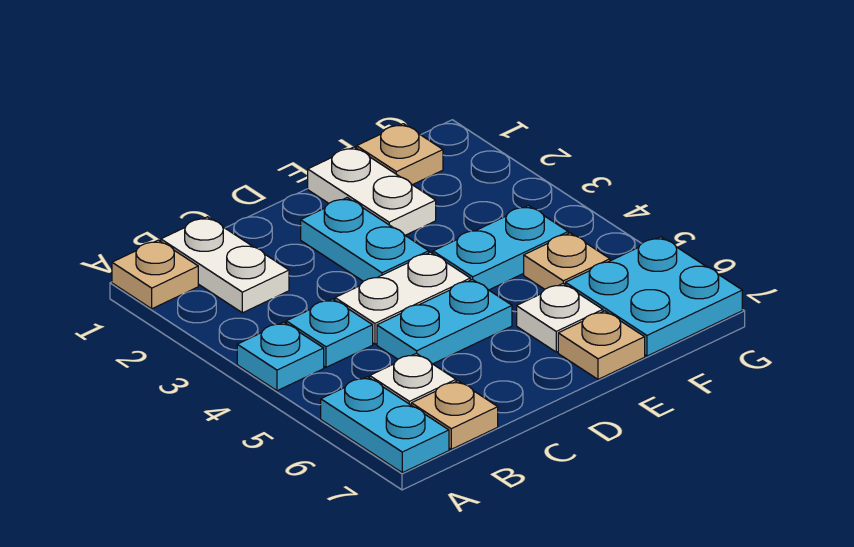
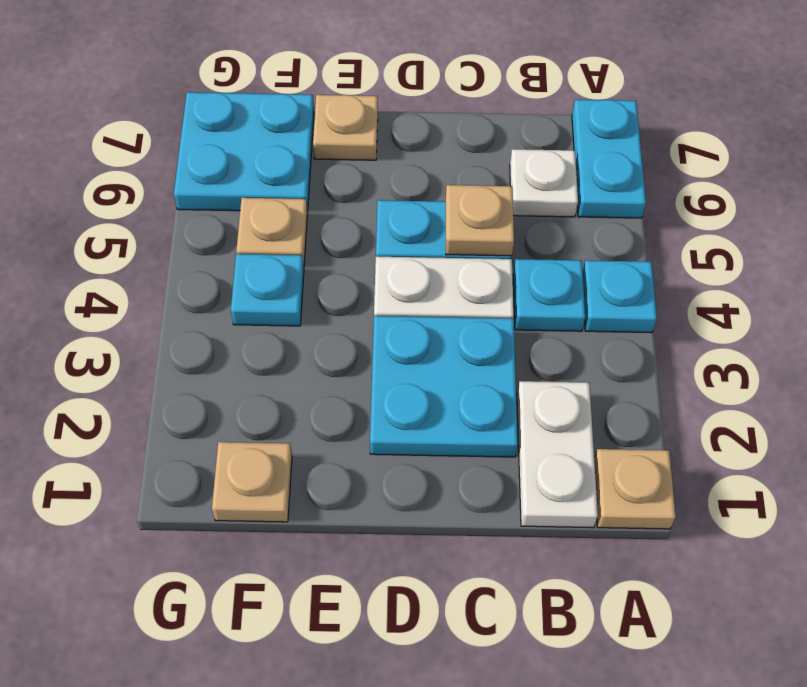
tan 1x1 plate [411,381,498,449] -> tan 1x1 plate moved to [446,185,514,256]
cyan 1x2 plate [301,198,429,281] -> cyan 2x2 plate [370,316,518,457]
white 1x2 plate [308,147,436,235] -> none
cyan 1x2 plate [433,206,568,290] -> cyan 1x1 plate [231,254,304,326]
white 1x1 plate [517,284,603,352] -> none

